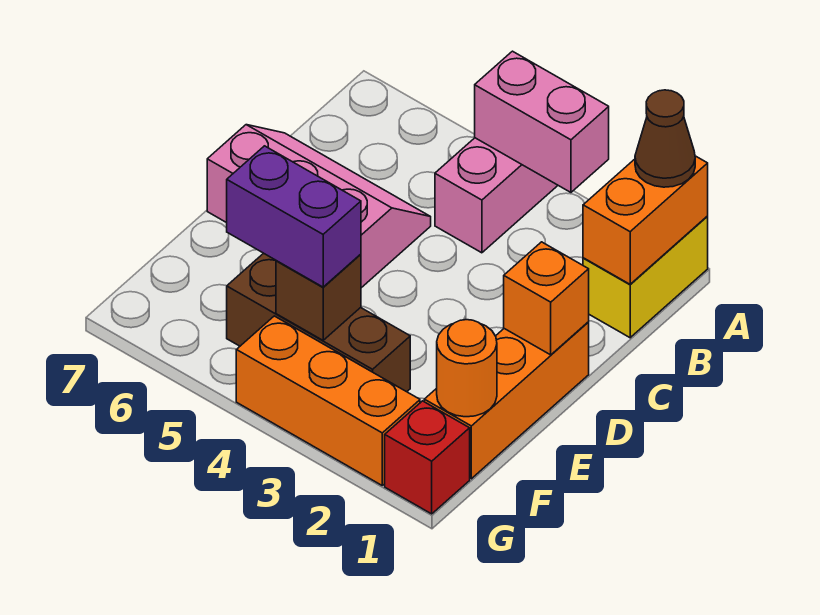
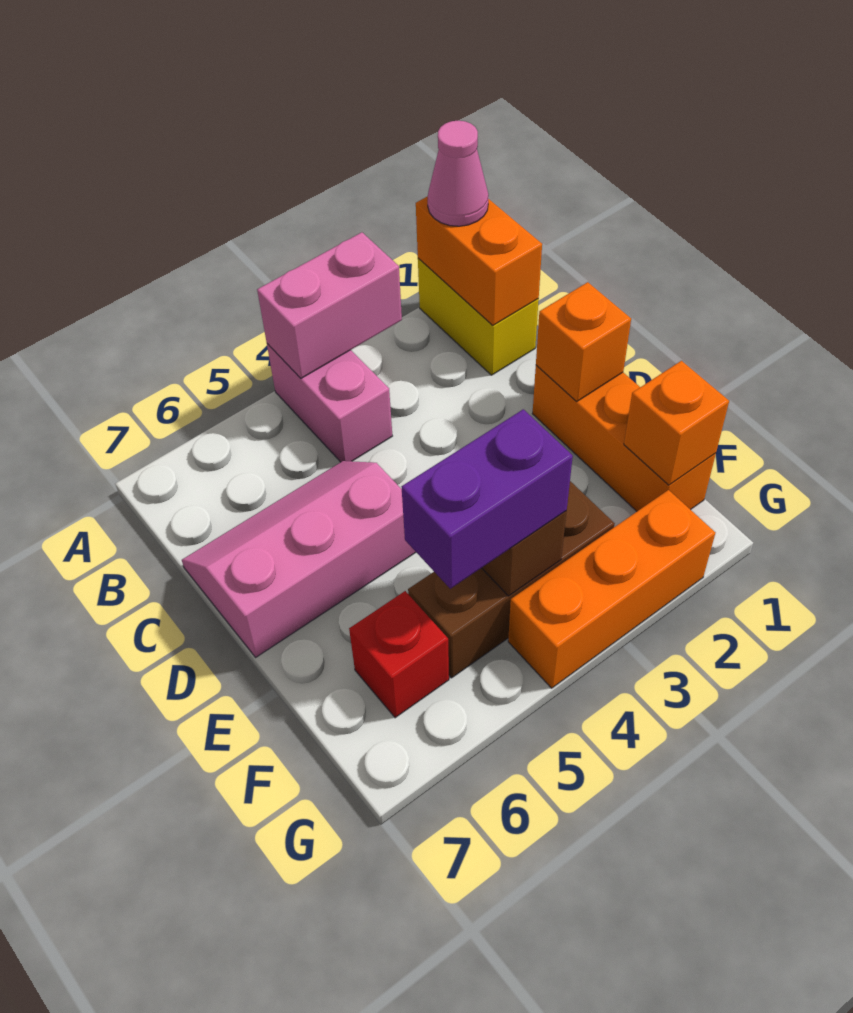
brown 1x1 cone [635,90,695,187] -> pink 1x1 cone [428,121,488,226]
orange 1x1 round brick [437,320,497,417] -> orange 1x1 brick [624,361,729,485]
red 1x1 brick [385,401,470,514] -> red 1x1 brick moved to [349,591,449,718]

